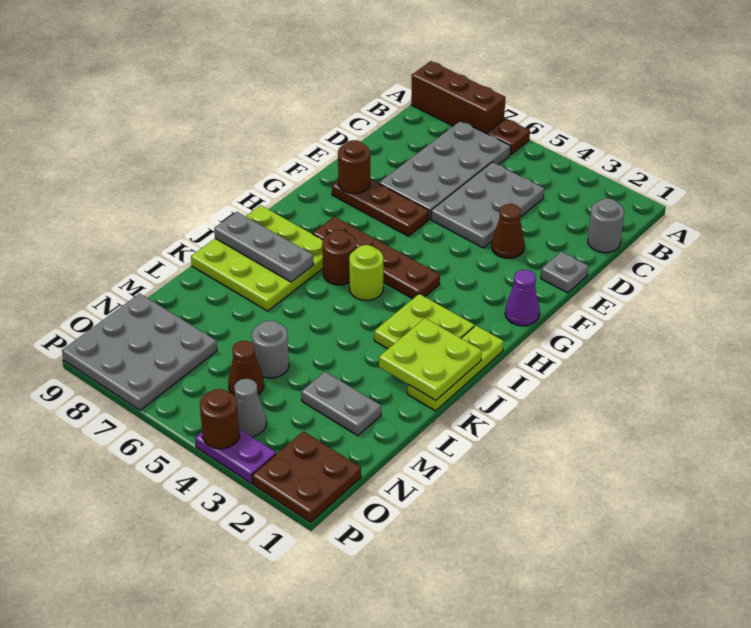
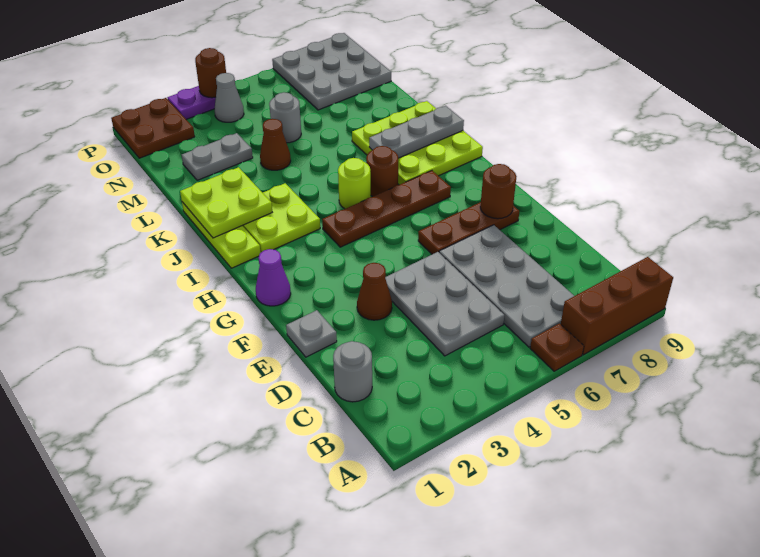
brown 1x1 cone [228,341,264,396] -> brown 1x1 cone moved to [260,119,291,170]

